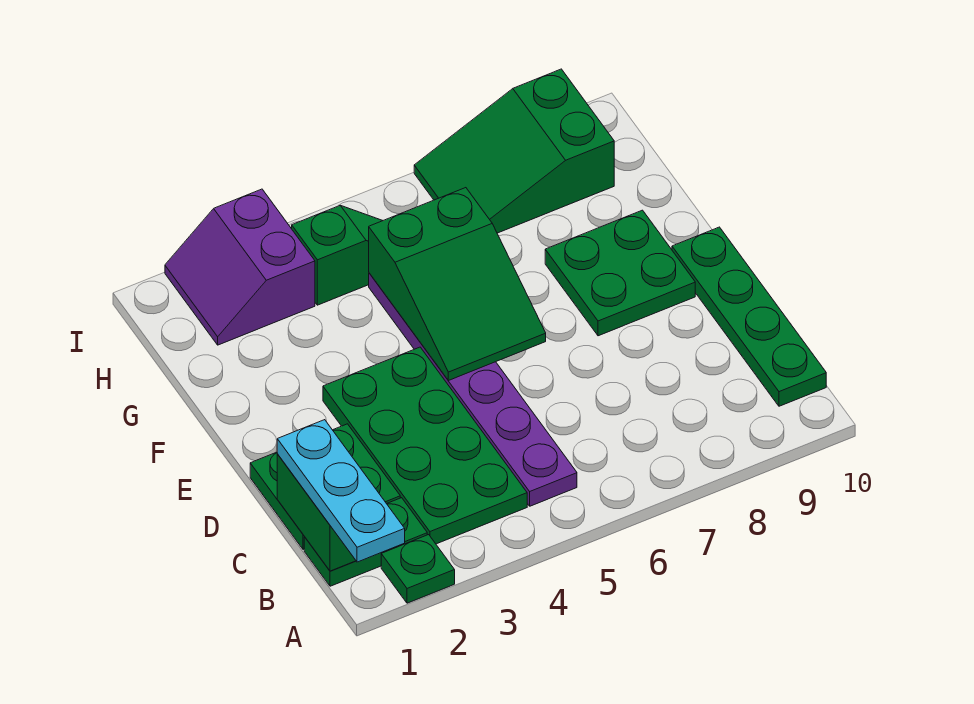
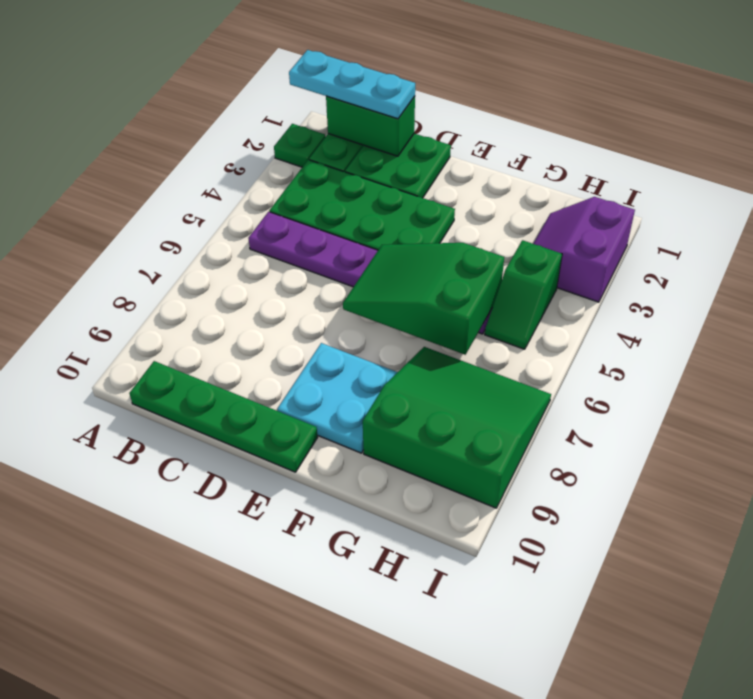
green 2x2 plate [545,210,695,336] -> cyan 2x2 plate [277,343,397,453]
purple 2x2 slope [165,189,315,345] -> purple 2x2 slope turned to [533,197,635,302]
green 2x3 slope [414,69,614,233] -> green 3x3 slope [363,347,551,508]

